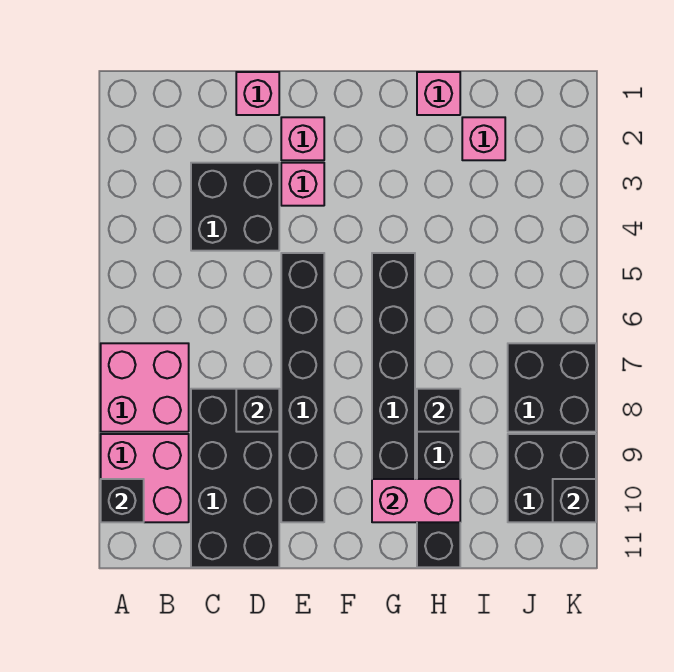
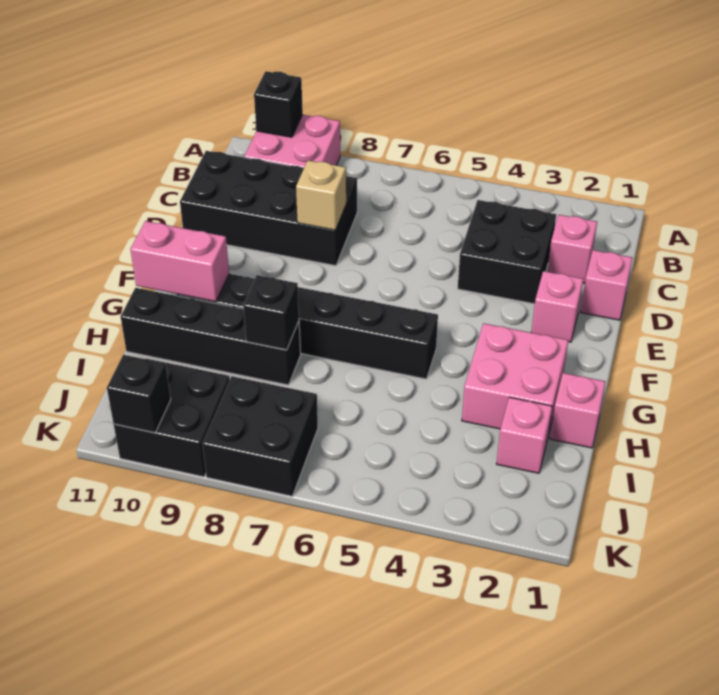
pink 2x2 brick [101,343,189,432] -> pink 2x2 brick moved to [462,323,568,435]
black 1x1 brick [236,389,279,432] -> tan 1x1 brick [296,160,346,230]
pink 1x1 brick [281,163,324,206] -> pink 1x1 brick moved to [547,215,597,283]
black 1x6 brick [281,253,324,522] -> none
pink 1x2 brick [372,479,460,522] -> pink 1x2 brick turned to [130,221,229,302]

